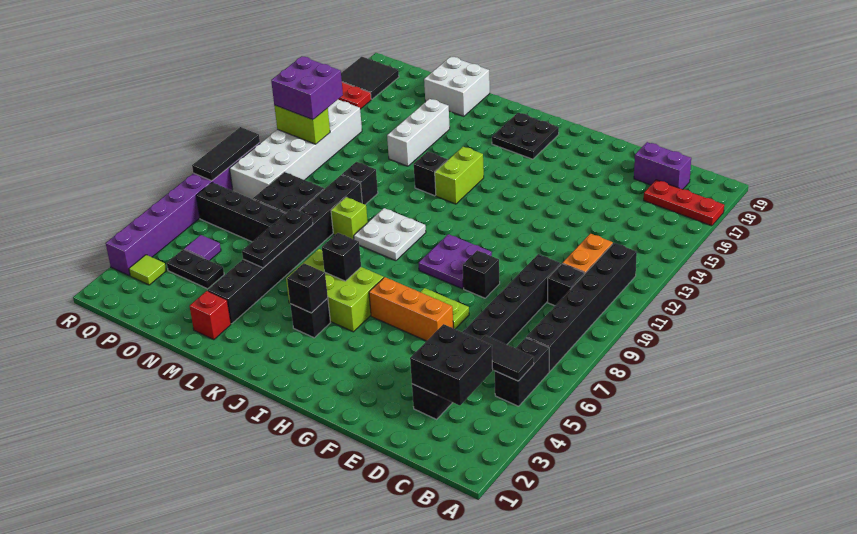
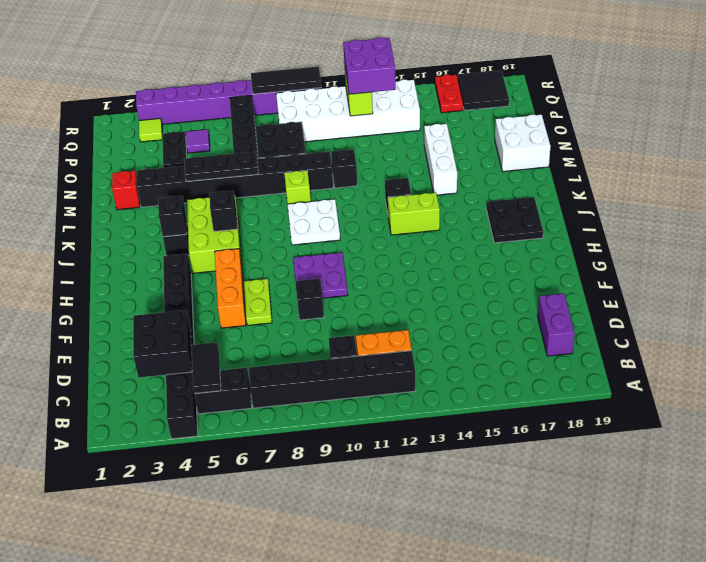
red 1x3 plate [644,180,724,226] -> none
black 1x8 brick [412,254,561,419] -> black 1x8 brick turned to [163,254,198,439]
white 1x3 brick [387,99,450,166] -> white 1x3 brick turned to [424,124,457,195]

